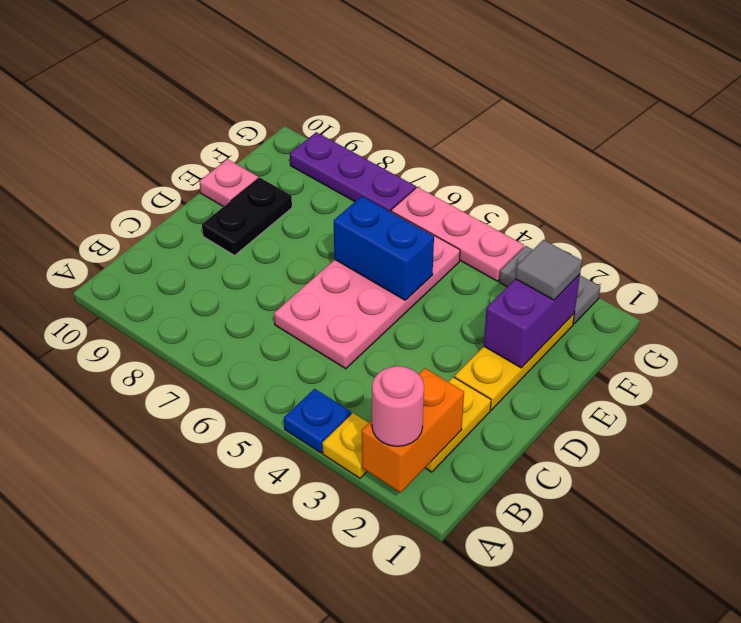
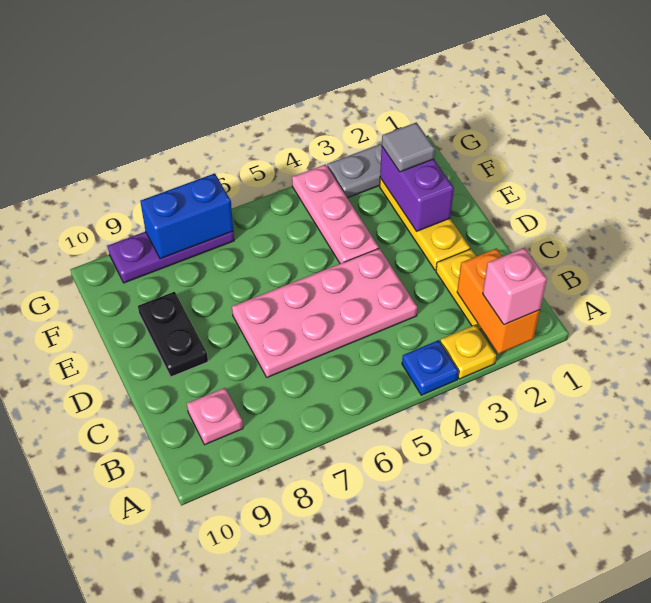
pink 1x1 round brick [372,366,424,446] -> pink 1x1 brick [483,248,547,325]
pink 2x4 plate [274,211,460,369] -> pink 2x4 plate turned to [232,248,417,377]
blue 1x2 brick [334,196,434,300] -> blue 1x2 brick moved to [140,173,233,259]
pink 1x1 plate [199,159,258,207] -> pink 1x1 plate moved to [187,388,243,445]
pink 1x3 plate [391,187,524,281] -> pink 1x3 plate turned to [292,164,379,264]

